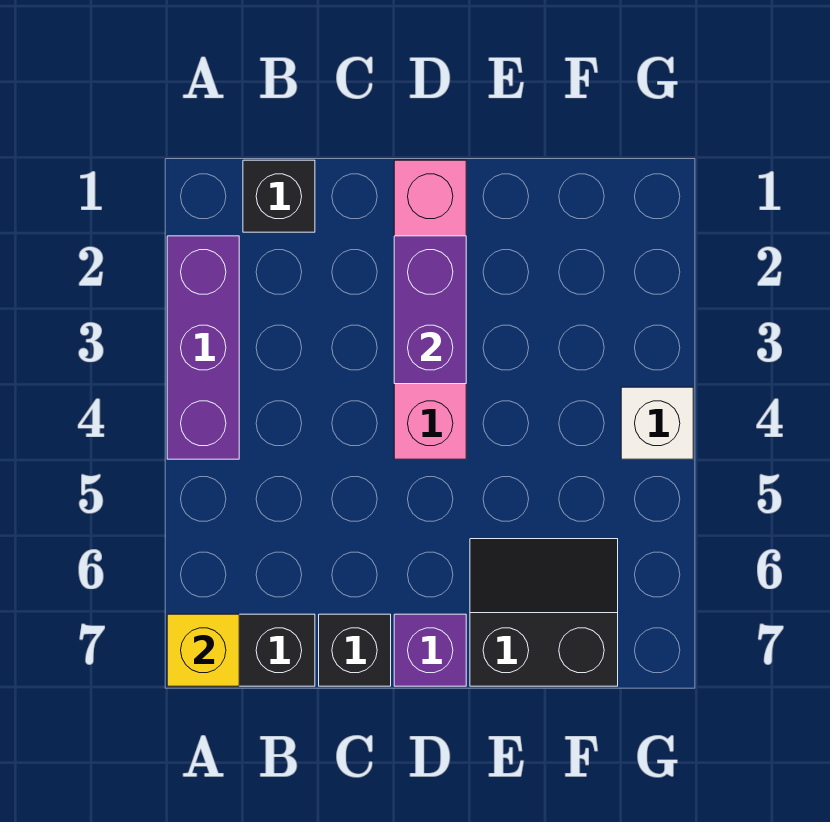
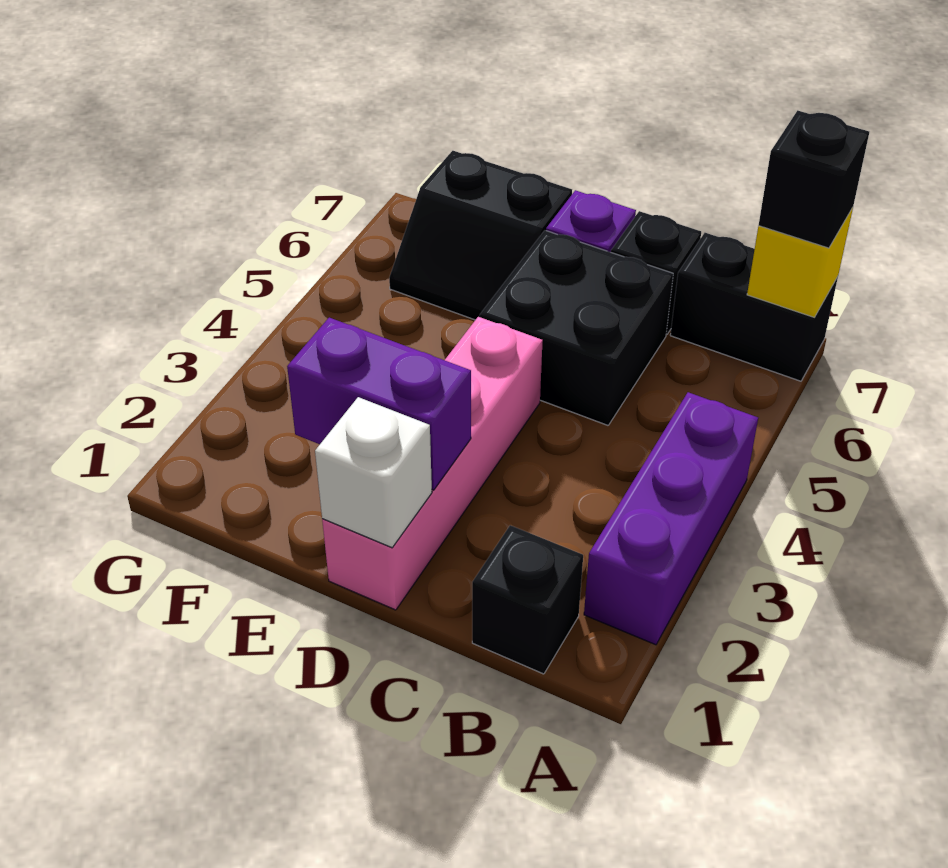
none -> black 1x1 brick [759,111,869,248]
none -> black 2x2 brick [480,230,673,425]
purple 1x2 brick [394,236,466,384] -> purple 1x2 brick turned to [287,318,471,490]
white 1x1 brick [621,387,693,459] -> white 1x1 brick moved to [315,397,432,548]

